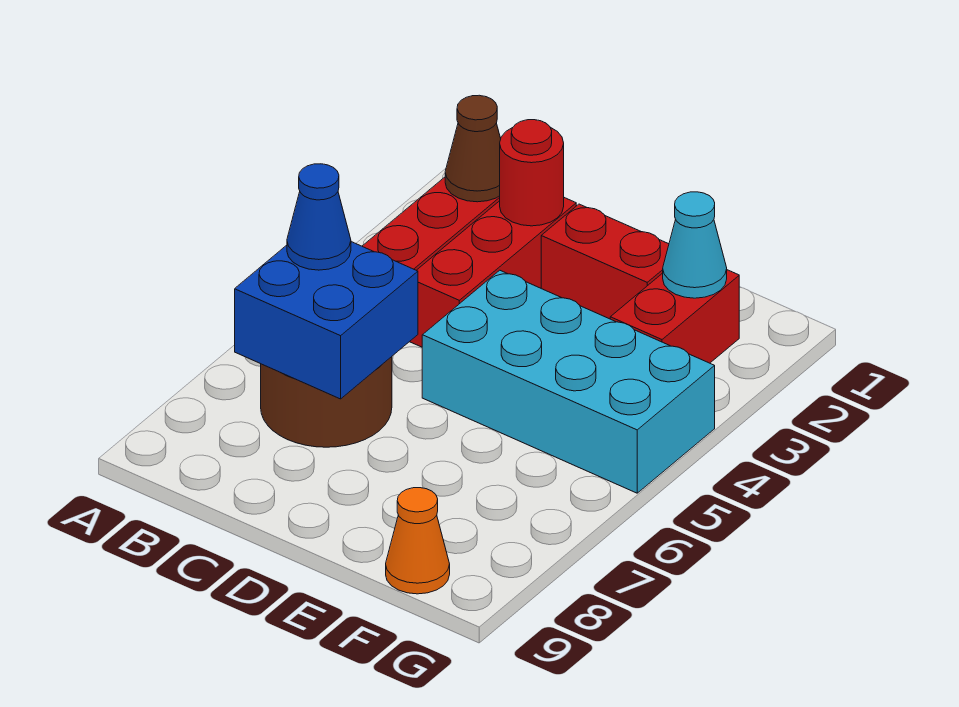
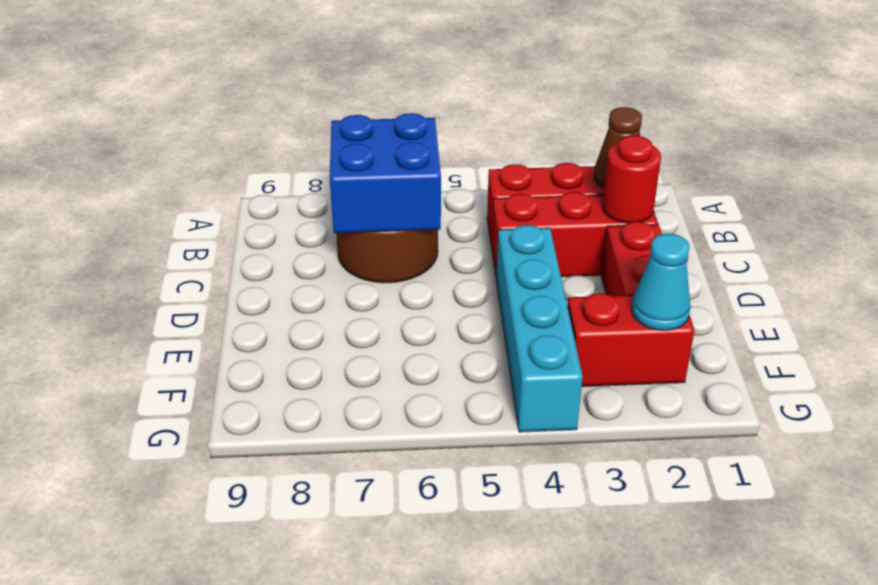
blue 1x1 cone [287,164,351,270] -> none
cyan 2x4 brick [422,270,715,493] -> cyan 1x4 brick [496,225,583,432]
orange 1x1 cone [386,488,450,594] -> none

